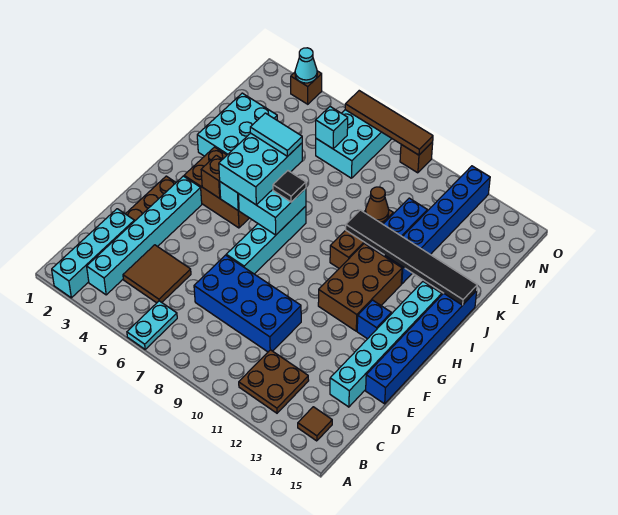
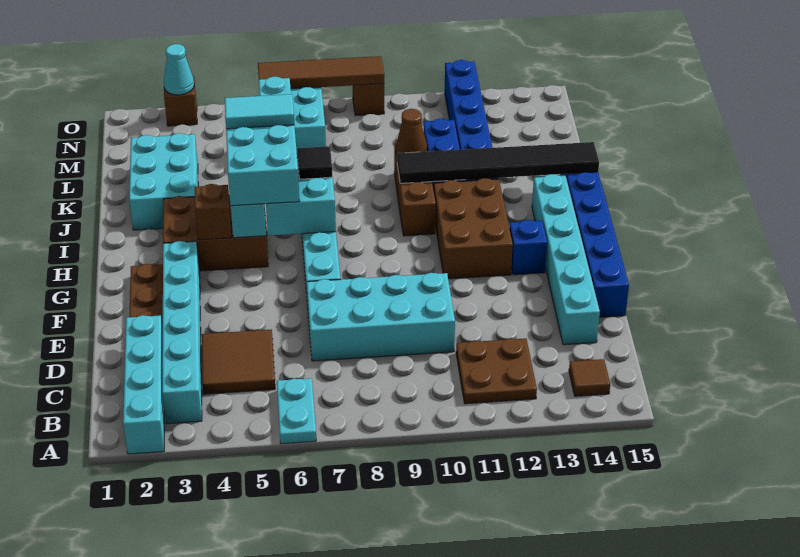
blue 2x4 brick [194,255,301,352] -> cyan 2x4 brick [307,273,455,361]

